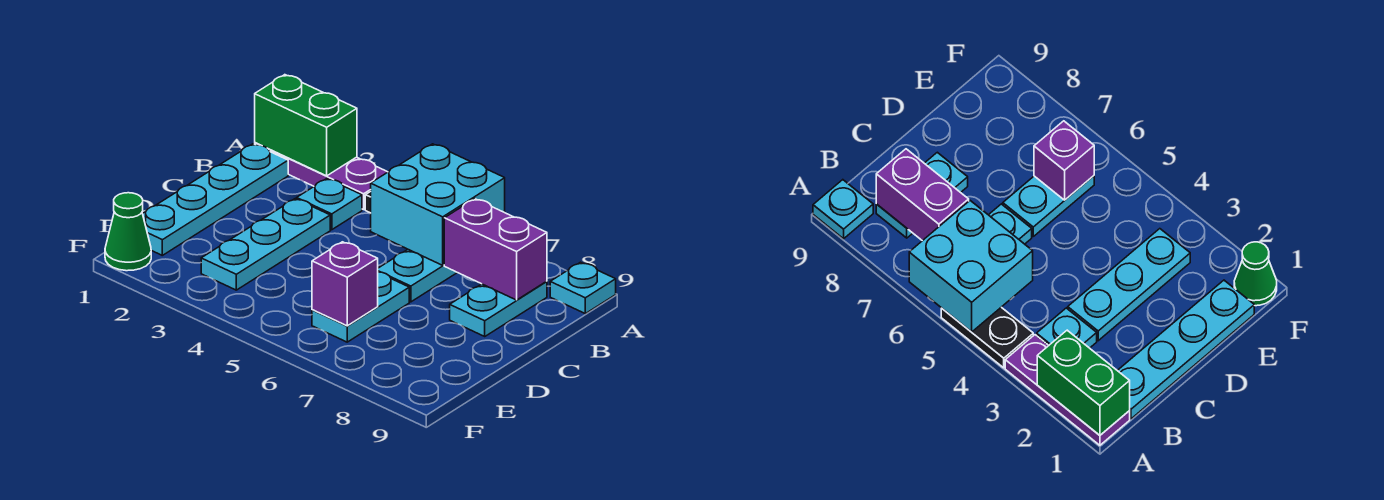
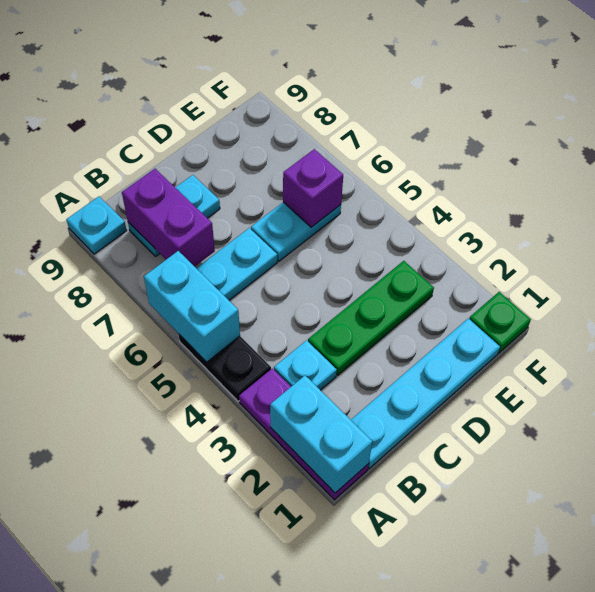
green 1x2 brick [255,75,357,176] -> cyan 1x2 brick [270,376,372,493]
cyan 2x2 brick [371,144,505,265] -> cyan 1x2 brick [144,251,240,362]
cyan 1x3 plate [201,199,330,290] -> green 1x3 plate [308,261,434,375]
green 1x1 cone [105,193,151,271] -> green 1x1 plate [469,292,531,353]

